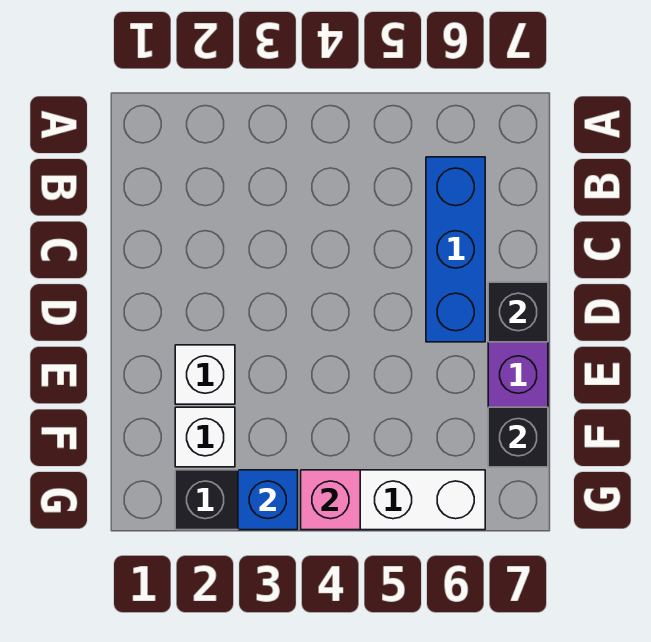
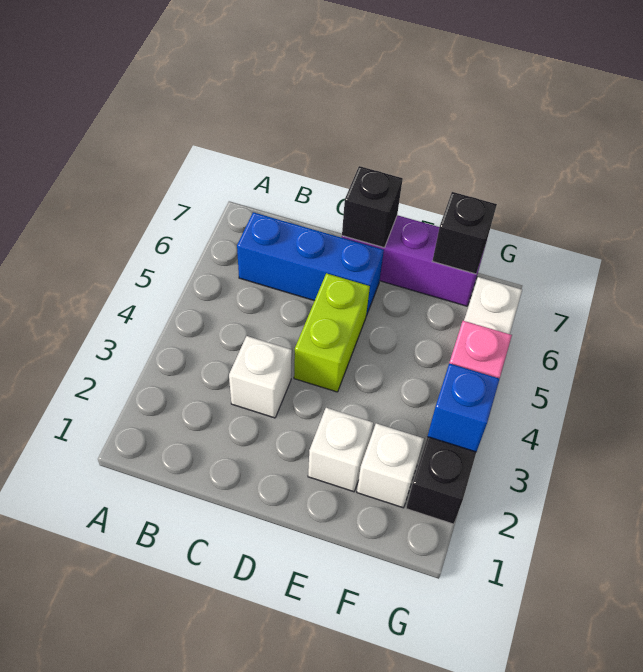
none -> white 1x1 brick [229,336,292,418]
none -> lime 1x2 brick [294,273,370,392]

